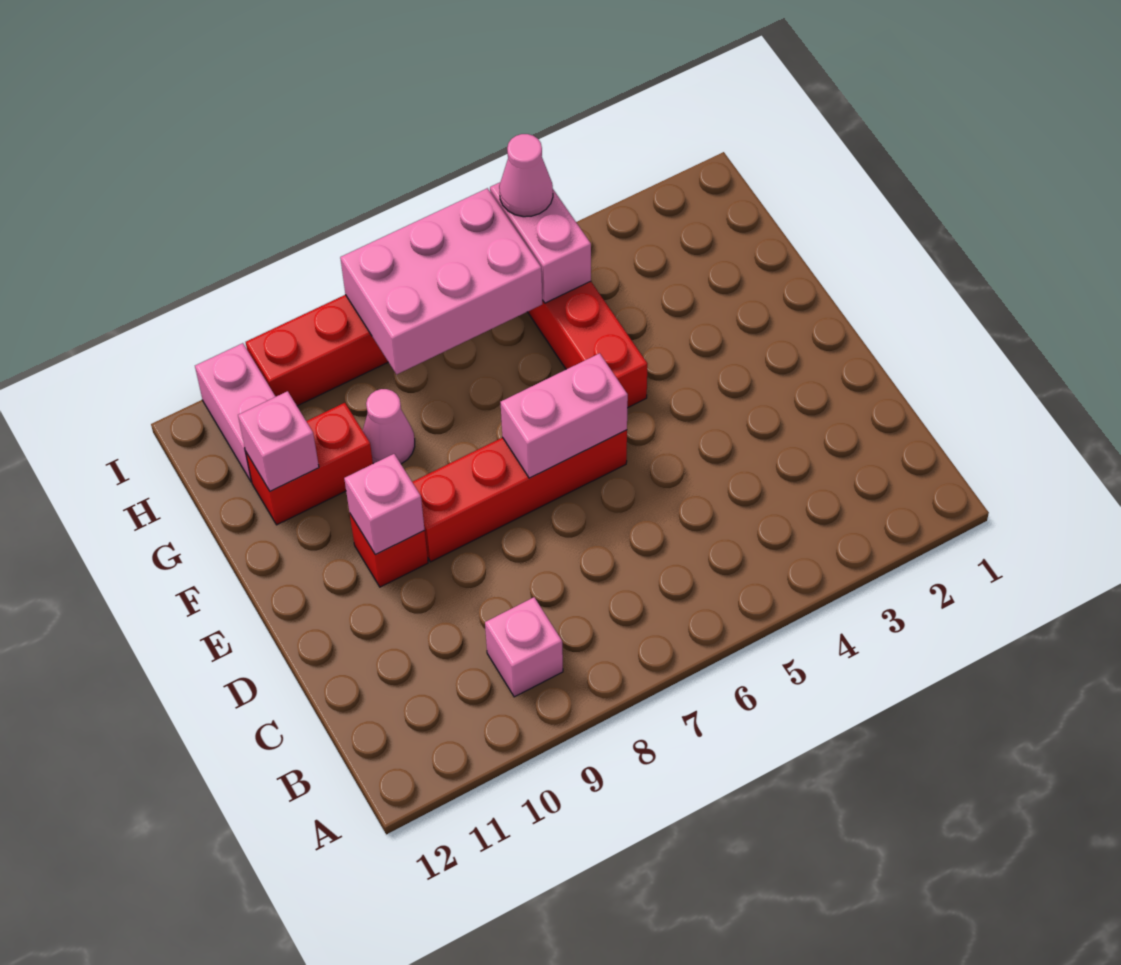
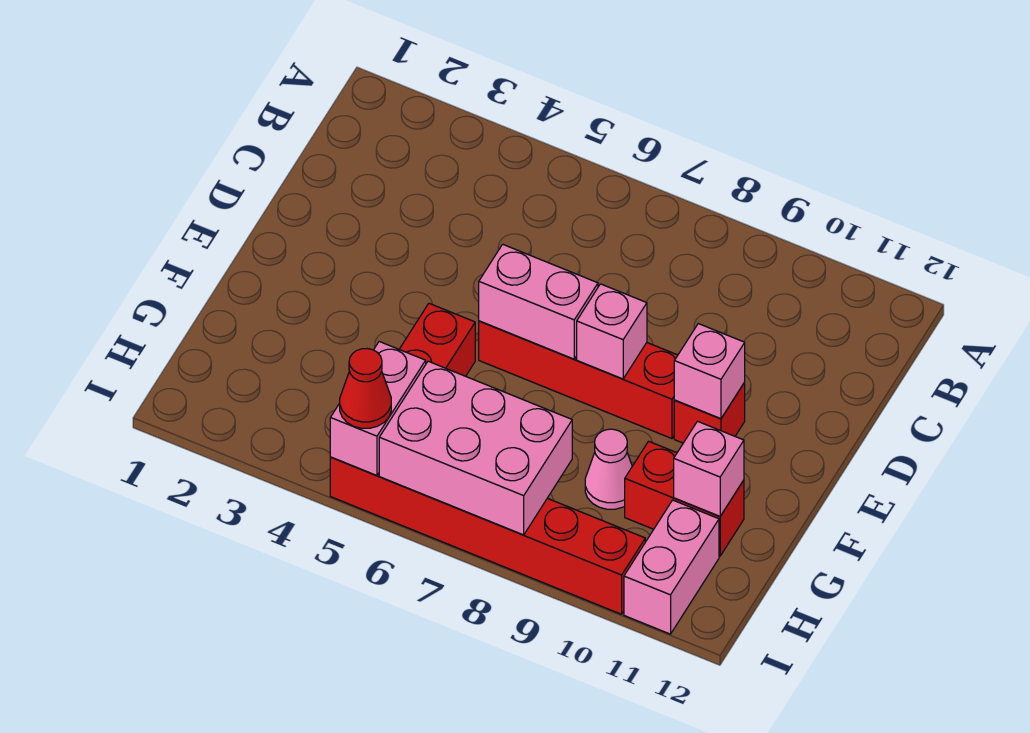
pink 1x1 brick [485,597,563,697] -> pink 1x1 brick moved to [577,284,647,379]
pink 1x1 cone [499,134,553,217] -> red 1x1 cone [340,348,391,428]

